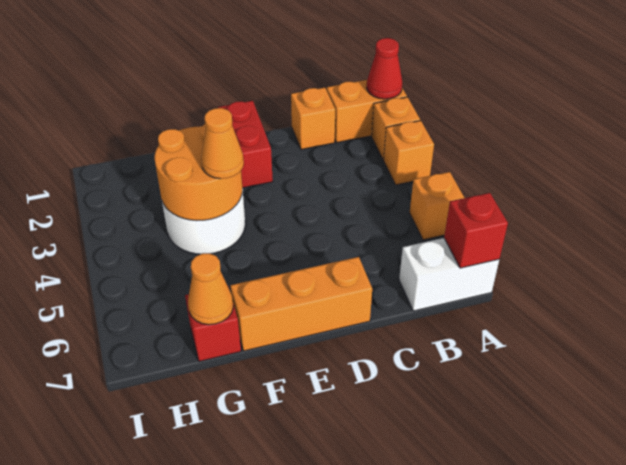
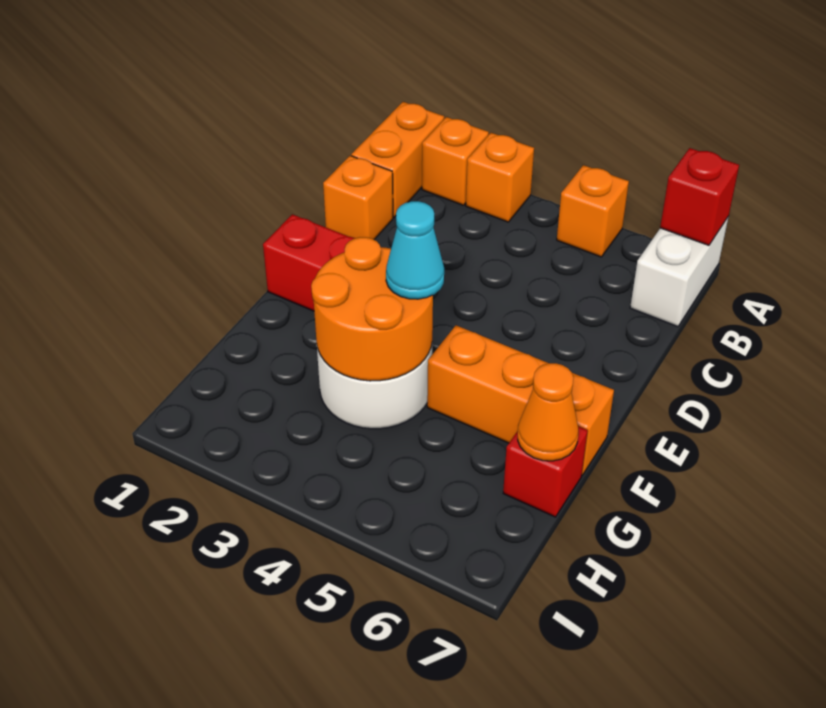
red 1x1 cone [367,38,402,99] -> none
orange 1x3 brick [230,257,372,351] -> orange 1x3 brick turned to [427,325,614,475]
orange 1x1 cone [201,108,244,179] -> cyan 1x1 cone [386,201,444,299]

